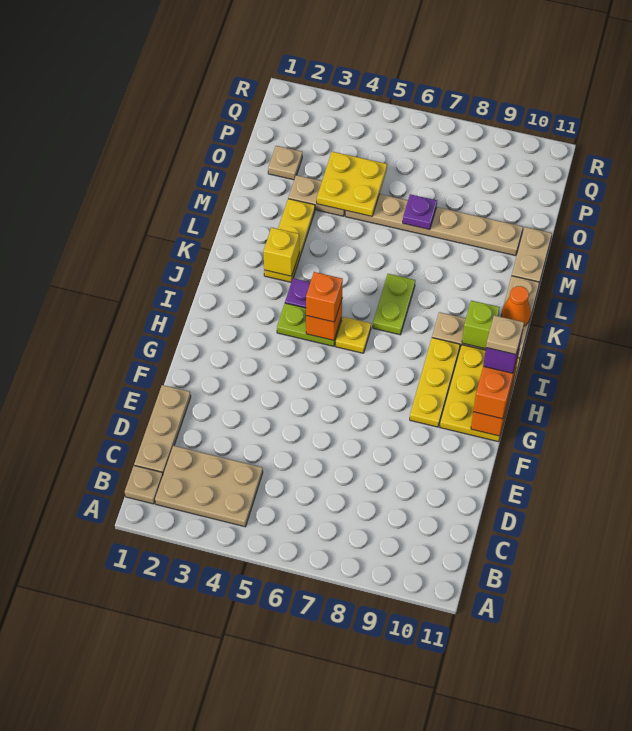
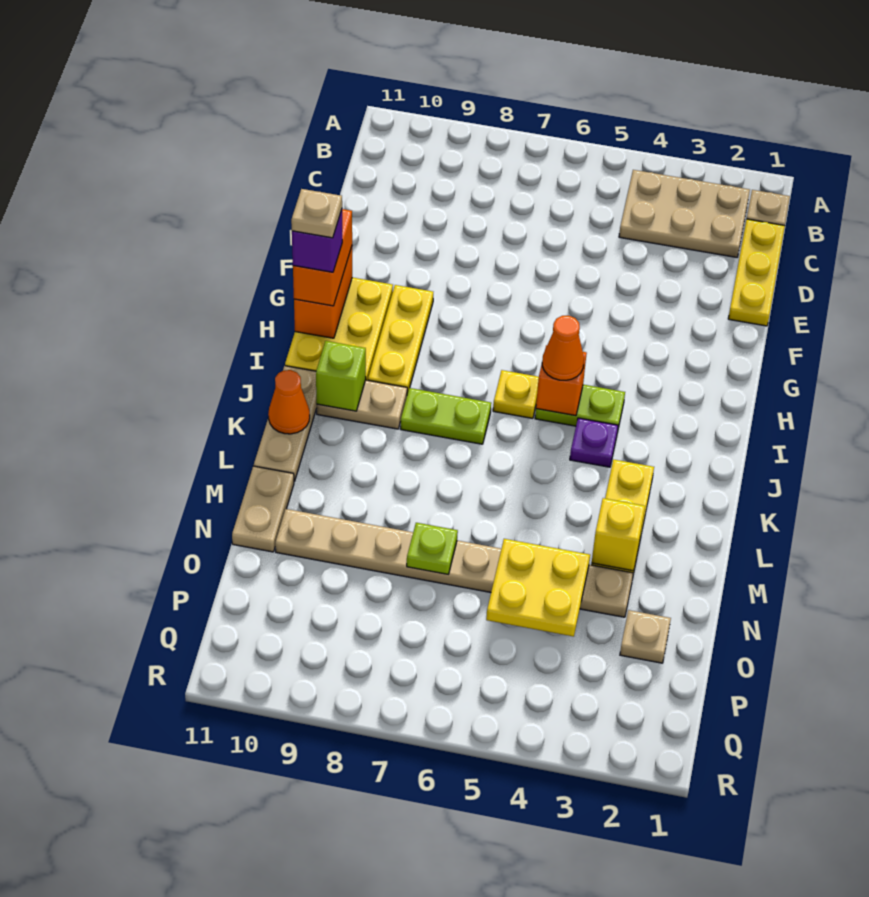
tan 1x3 plate [134,385,191,474] -> yellow 1x3 plate [728,219,785,326]
orange 1x1 brick [306,272,343,322] -> orange 1x1 cone [542,316,584,380]
lime 1x2 plate [373,274,415,335] -> lime 1x2 plate turned to [401,388,491,444]
yellow 1x1 brick [263,228,299,276] -> yellow 1x1 brick moved to [592,498,645,571]
purple 1x1 plate [403,194,437,230] -> lime 1x1 plate [407,523,458,574]

